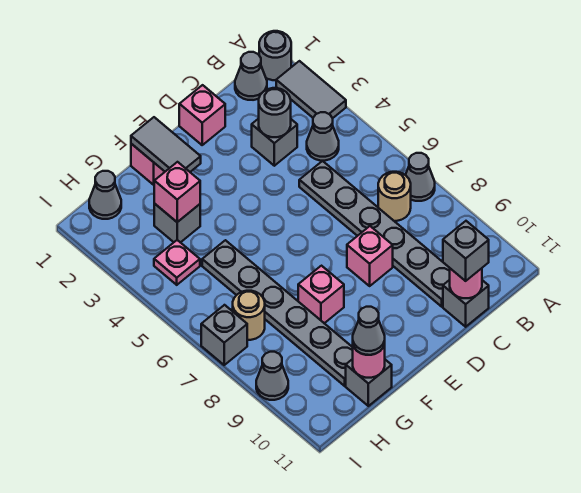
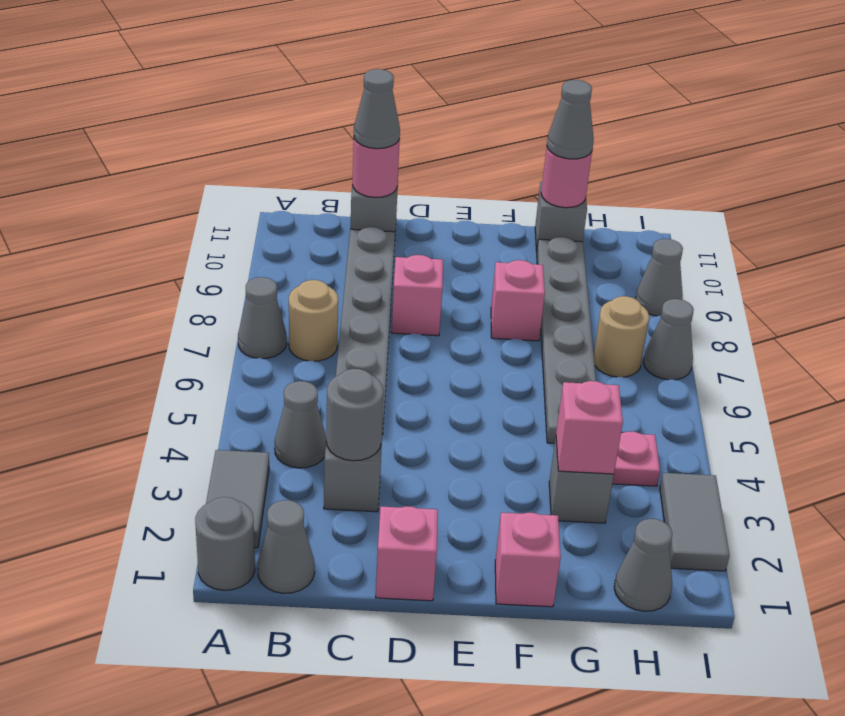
grey 1x1 brick [443,221,489,281] -> grey 1x1 cone [354,69,400,149]
grey 1x2 tile [131,117,201,172] -> grey 1x2 tile moved to [660,473,730,571]
grey 1x1 brick [201,305,247,365] -> grey 1x1 cone [643,299,694,380]

